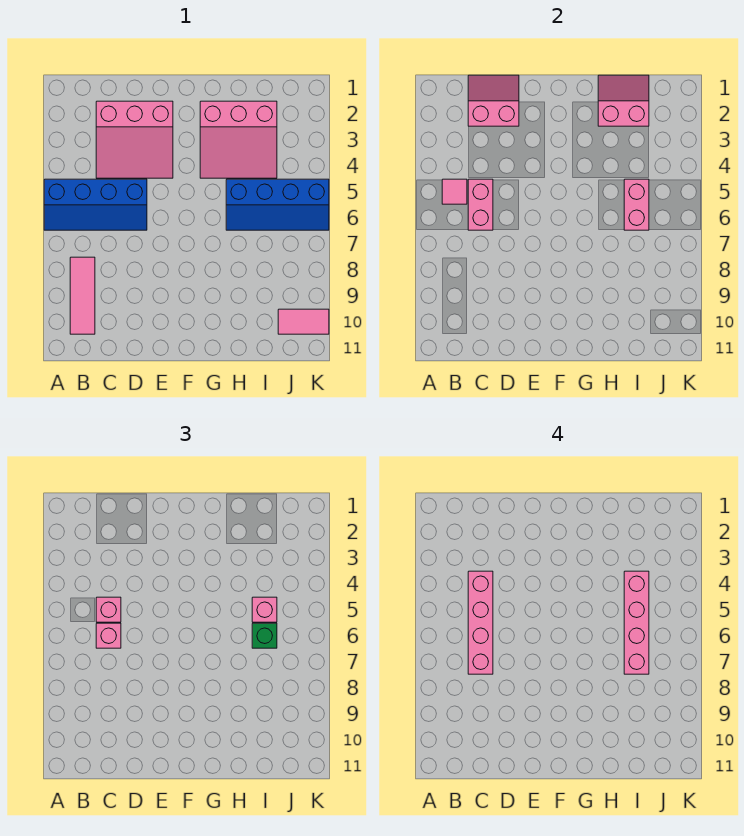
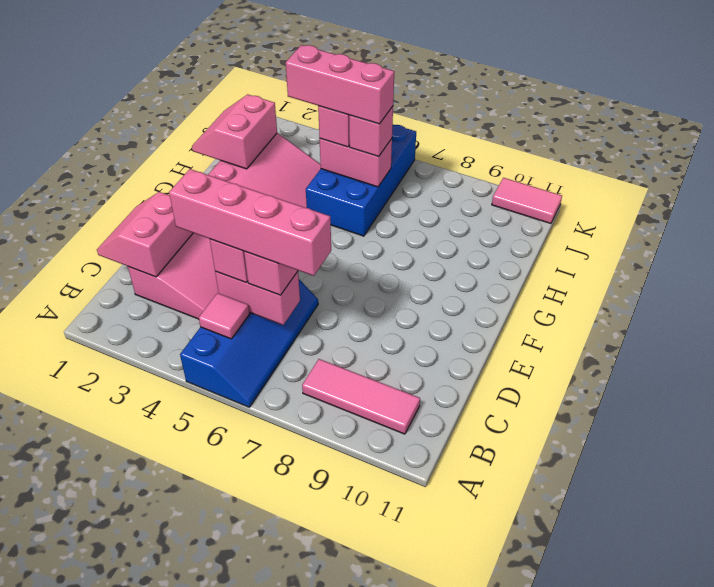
blue 2x4 slope [226,179,329,230] -> blue 2x4 brick [306,125,416,236]
pink 1x4 brick [624,571,649,674] -> pink 1x3 brick [286,45,394,124]
green 1x1 brick [252,623,277,648] -> pink 1x1 brick [349,106,393,157]
pink 1x2 tile [278,309,329,334] -> pink 1x2 tile turned to [492,178,562,224]

